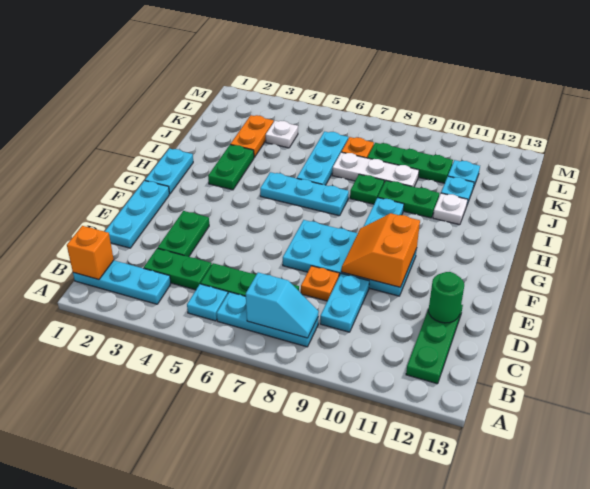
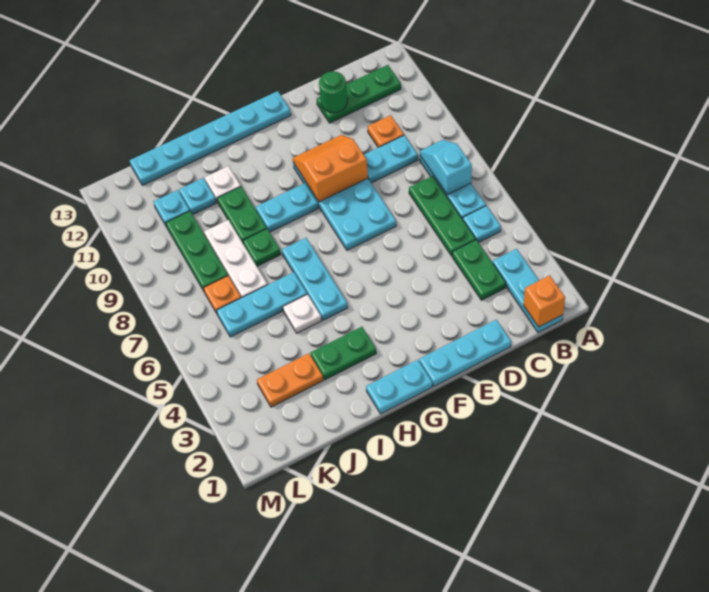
green 1x2 plate [158,211,209,257] -> none
orange 1x1 plate [301,266,339,301] -> orange 1x1 plate moved to [368,115,404,148]
orange 2x2 slope [341,213,420,287] -> orange 2x2 slope turned to [293,135,368,202]
none -> cyan 1x6 plate [130,91,291,185]
white 1x1 plate [266,121,298,148] -> white 1x1 plate moved to [283,294,322,333]

